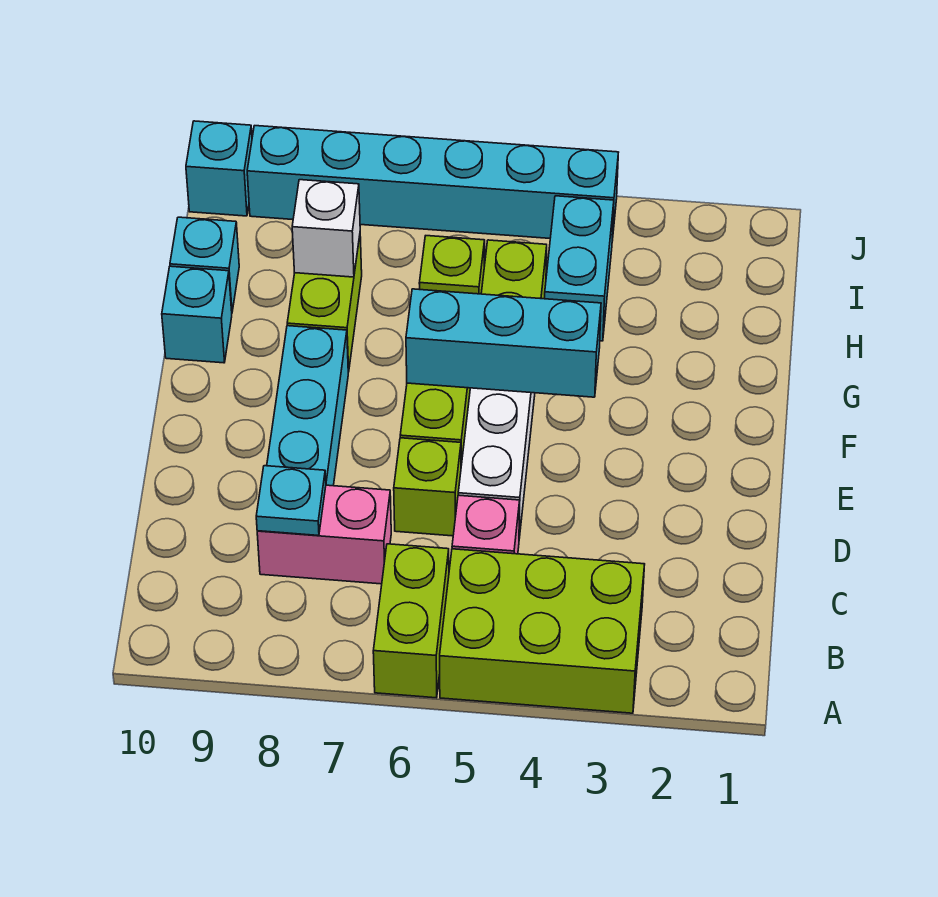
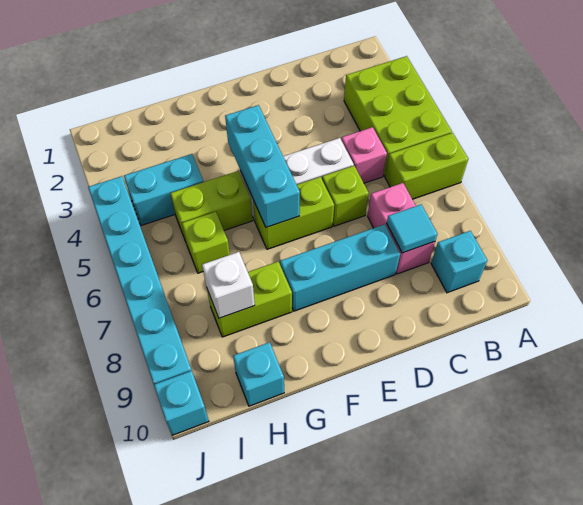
cyan 1x1 plate [256,466,326,536] -> cyan 1x1 tile [387,205,437,253]
cyan 1x1 brick [162,266,232,363] -> cyan 1x1 brick moved to [431,231,487,293]

